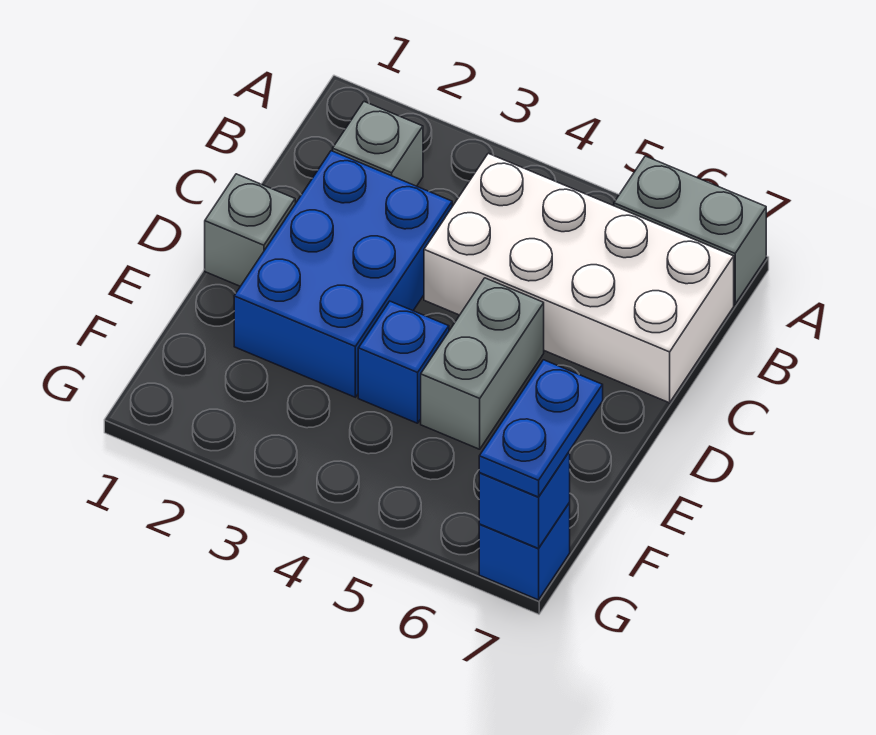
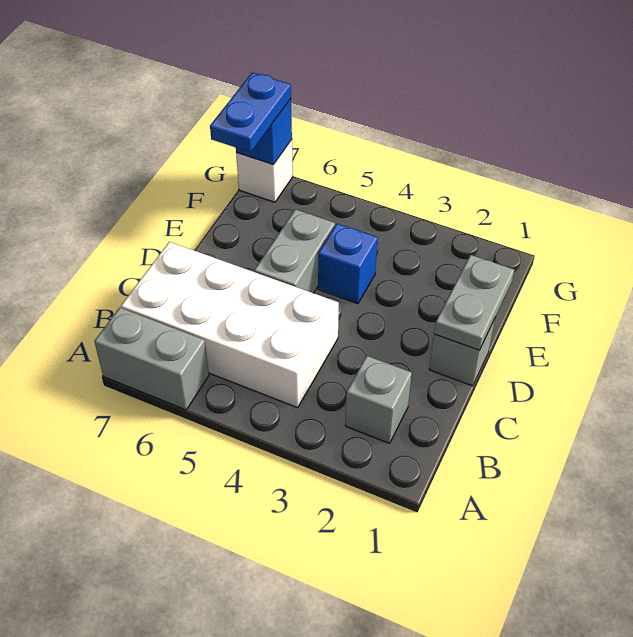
blue 2x3 brick [234,151,452,397] -> none
none -> grey 1x2 plate [434,255,514,350]
blue 1x1 brick [479,502,570,600] -> white 1x1 brick [236,140,293,202]

